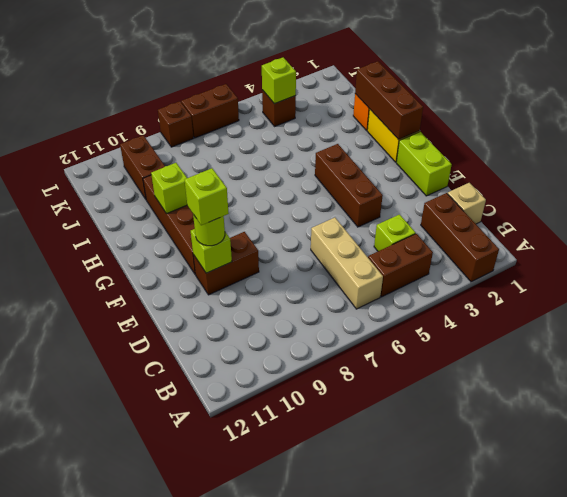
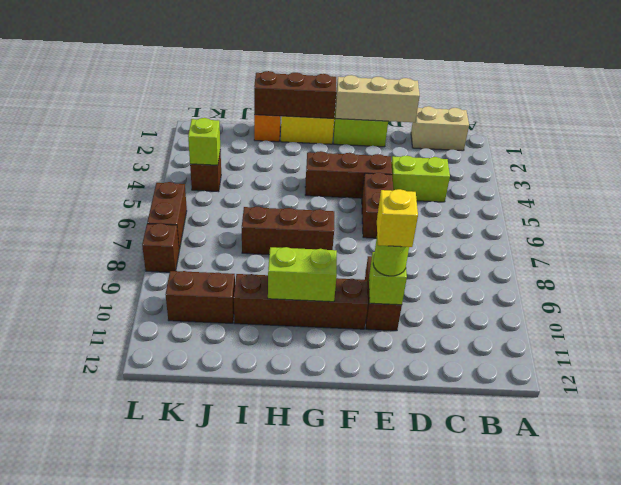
brown 1x3 brick [421,193,499,282] -> brown 1x3 brick moved to [242,207,334,255]
brown 1x2 brick [368,234,433,297] -> brown 1x2 brick moved to [362,173,393,238]
tan 1x3 brick [311,218,383,309] -> tan 1x3 brick moved to [335,75,420,122]
tan 1x1 brick [448,183,486,224] -> tan 1x2 brick [411,106,469,151]
lime 1x1 brick [374,215,415,251] -> lime 1x2 brick [391,155,450,202]
lime 1x1 brick [185,168,229,225] -> yellow 1x1 brick [377,189,418,247]
lime 1x1 brick [151,163,187,214] -> lime 1x2 brick [268,247,337,302]

